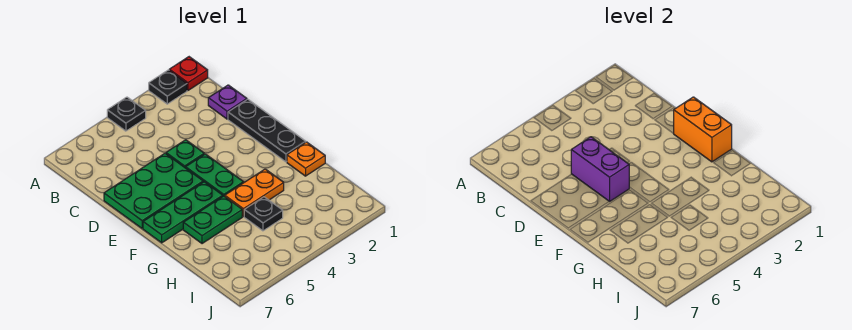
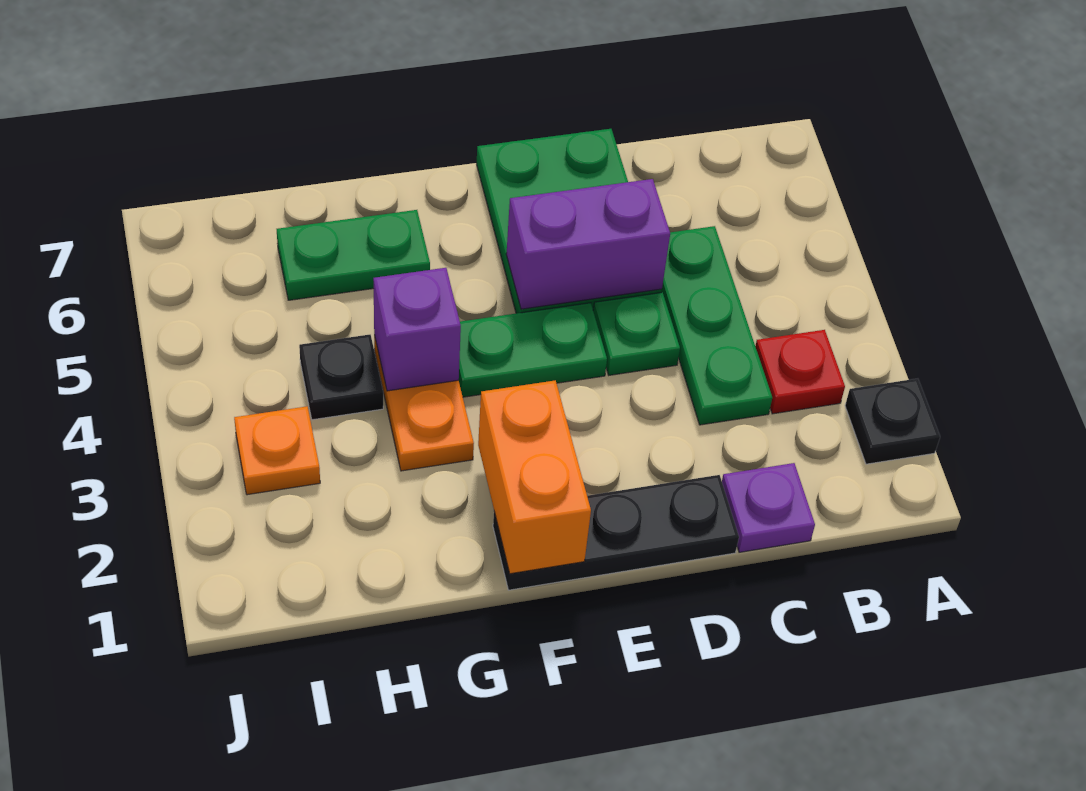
red 1x1 plate [169,57,208,90] -> red 1x1 plate moved to [755,330,845,414]
black 1x1 plate [107,97,146,131] -> none
orange 1x2 brick [673,97,732,162] -> orange 1x2 brick turned to [478,380,591,574]
green 1x3 plate [143,182,223,243] -> green 1x3 plate moved to [661,226,772,425]
orange 1x1 plate [287,142,325,176] -> orange 1x1 plate moved to [234,406,320,495]
none -> purple 1x1 brick [373,268,461,391]
green 1x2 plate [183,196,242,244] -> green 1x2 plate turned to [277,210,430,300]

